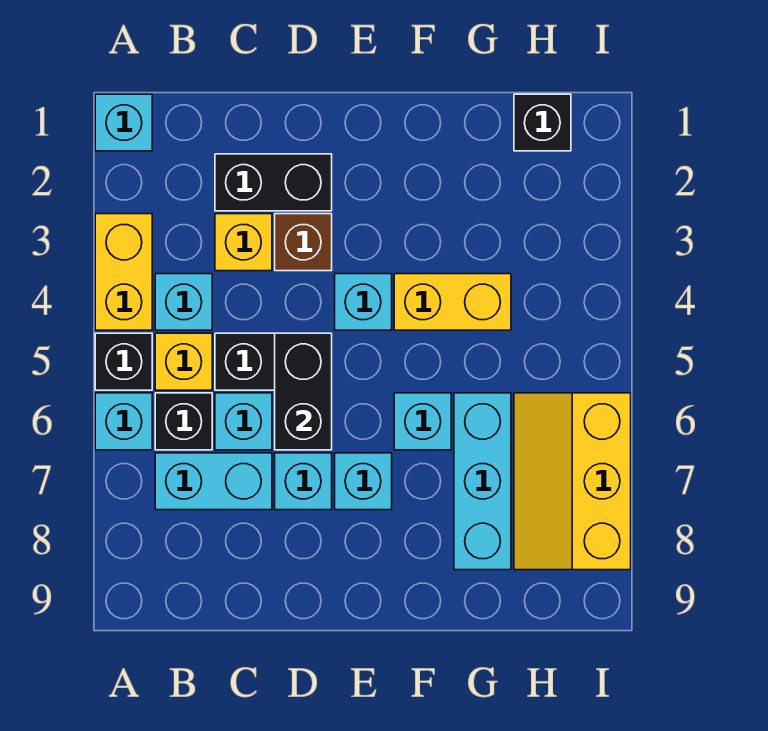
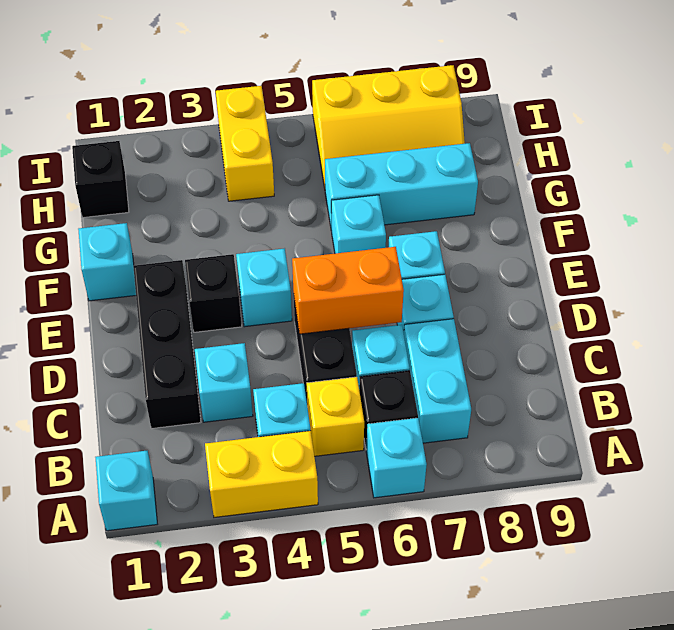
black 1x1 brick [95,333,152,390] -> black 1x1 brick moved to [185,254,242,332]
black 1x2 brick [215,154,332,211] -> black 1x3 brick [133,260,201,428]
yellow 1x1 brick [215,214,272,271] -> cyan 1x1 brick [195,343,253,422]
brown 1x1 brick [275,214,332,271] -> none
black 1x2 brick [275,333,332,450] -> orange 1x2 brick [292,247,404,334]
none -> cyan 1x1 brick [78,223,136,301]
yellow 1x2 brick [394,274,511,330] -> yellow 1x2 brick moved to [216,86,274,201]

